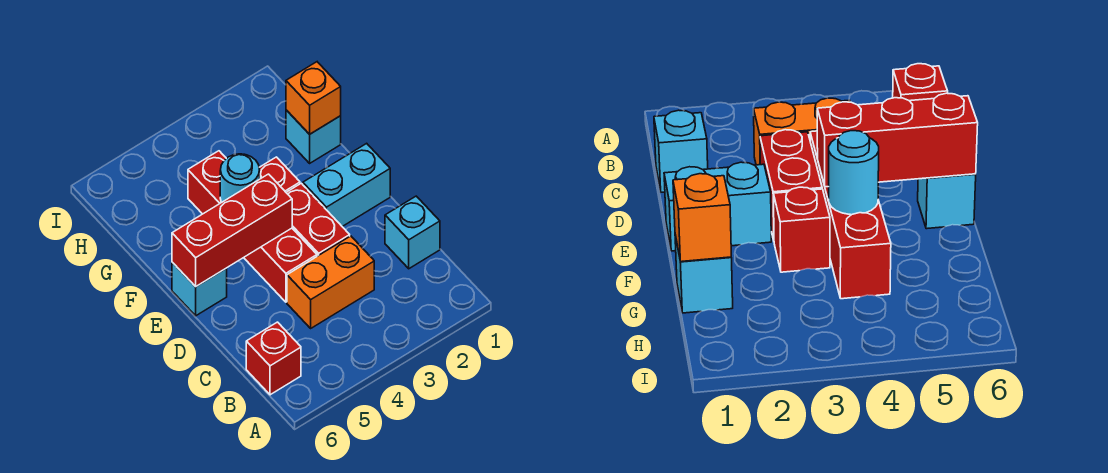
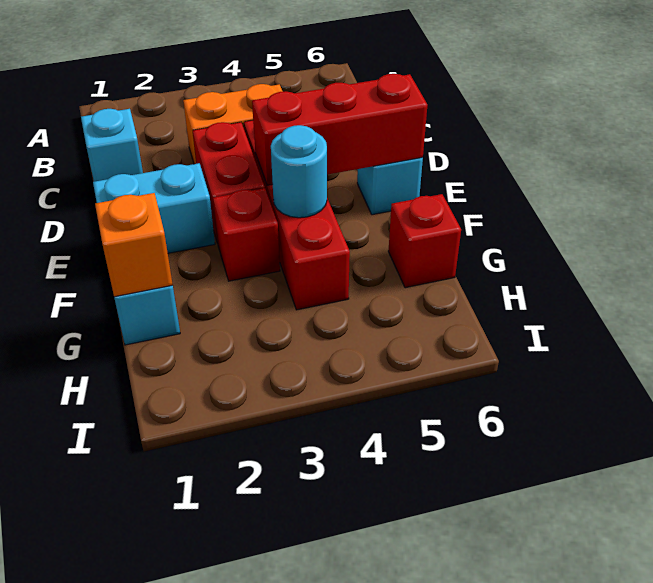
red 1x1 brick [246,322,301,395] -> red 1x1 brick moved to [388,194,461,288]

